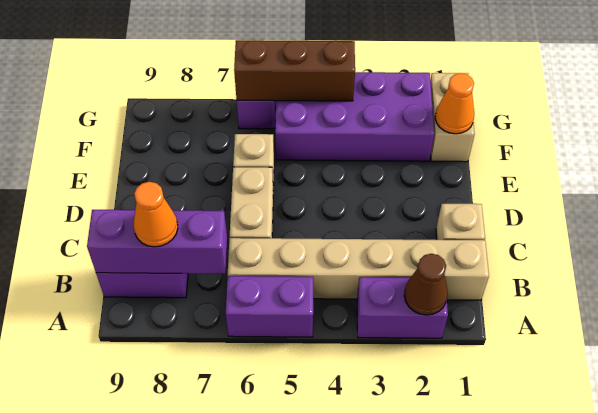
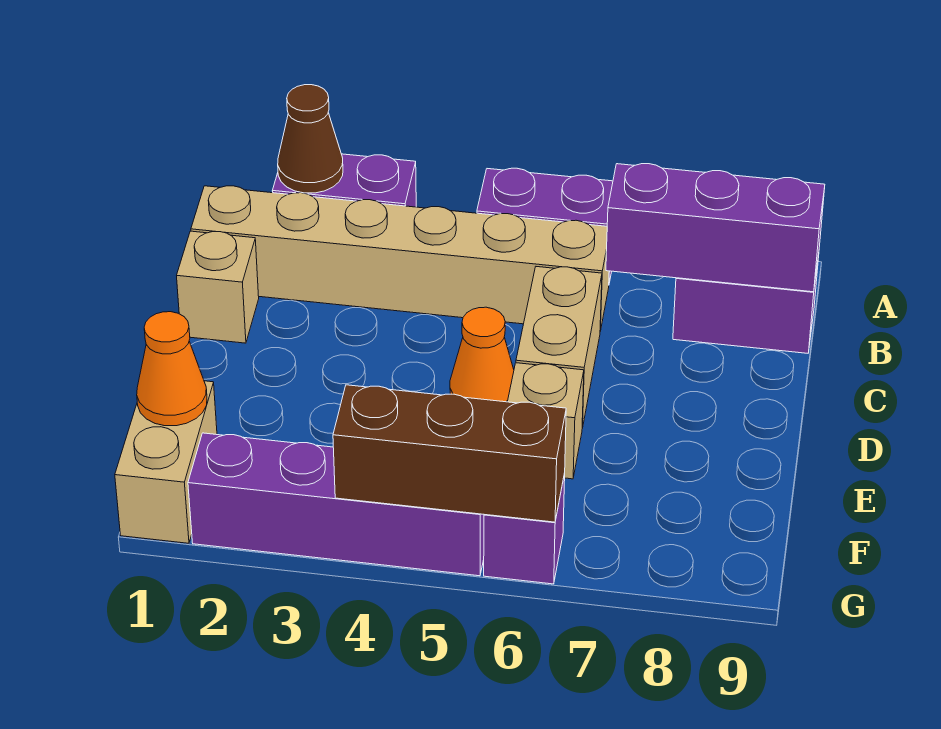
orange 1x1 cone [134,182,178,247] -> orange 1x1 cone moved to [450,307,514,402]
purple 2x4 brick [275,72,434,161] -> purple 1x4 brick [188,433,484,576]

